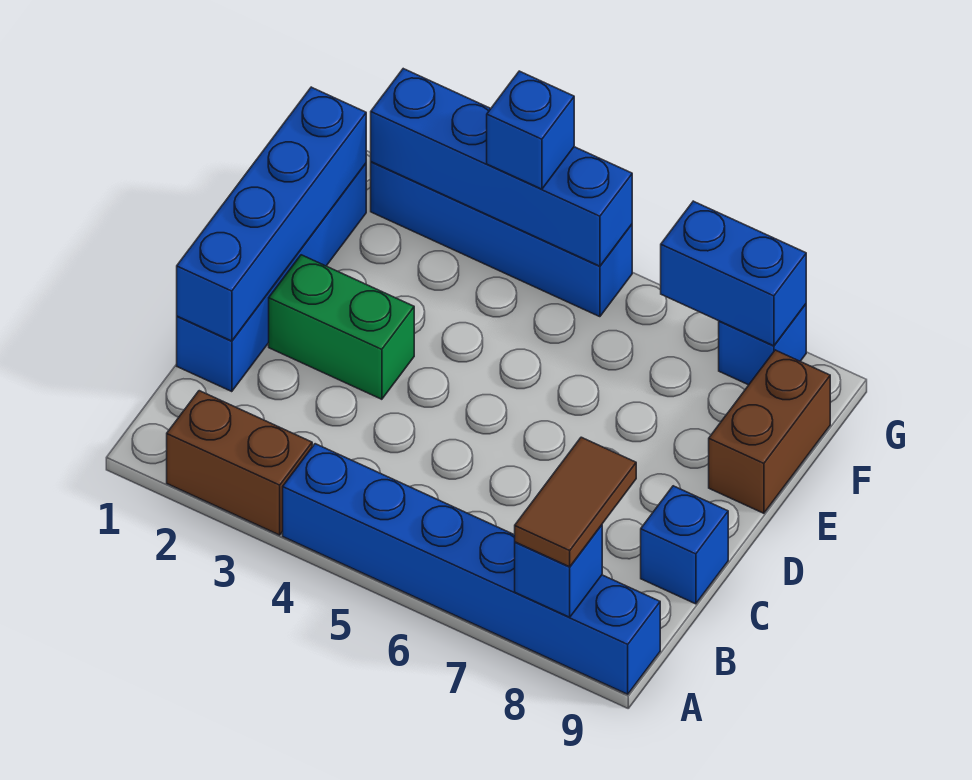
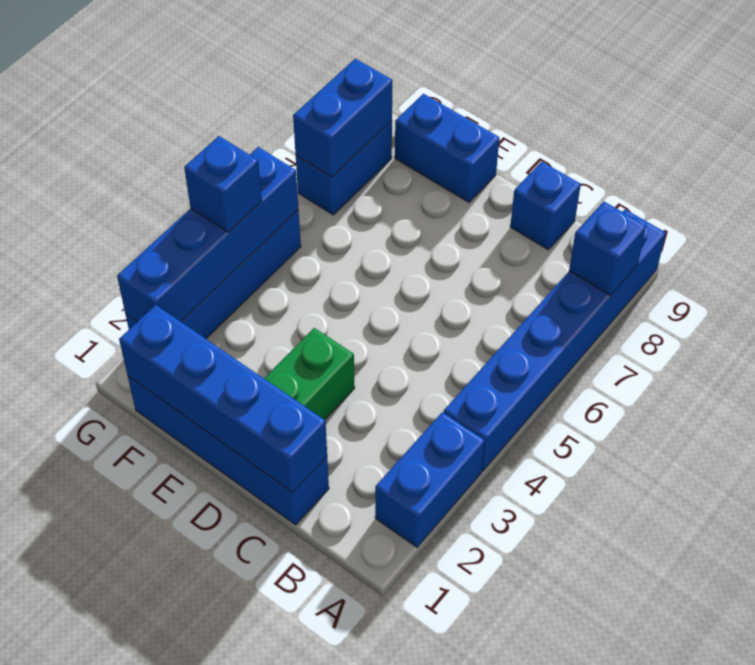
brown 1x2 brick [167,391,312,535] -> blue 1x2 brick [375,412,485,547]
brown 1x2 tile [515,437,636,567] -> none
brown 1x2 brick [709,350,830,513] -> blue 1x2 brick [395,94,499,202]
blue 1x1 brick [719,304,806,385] -> blue 1x2 brick [296,121,392,215]

